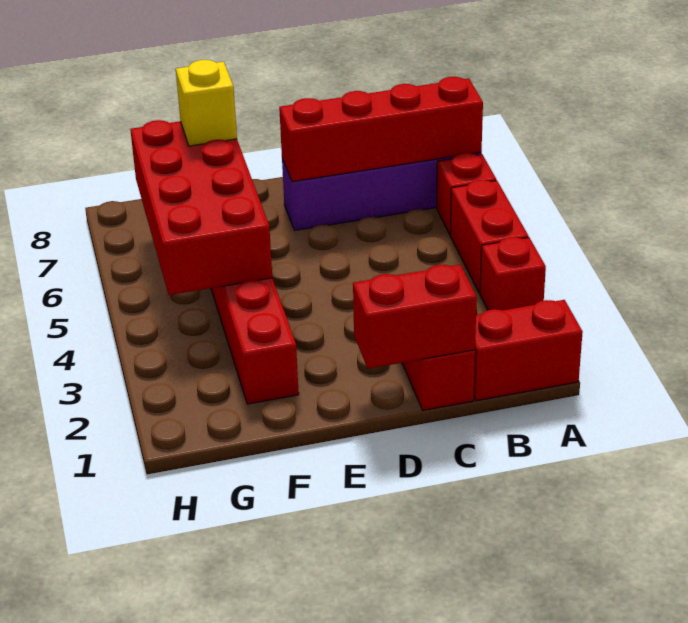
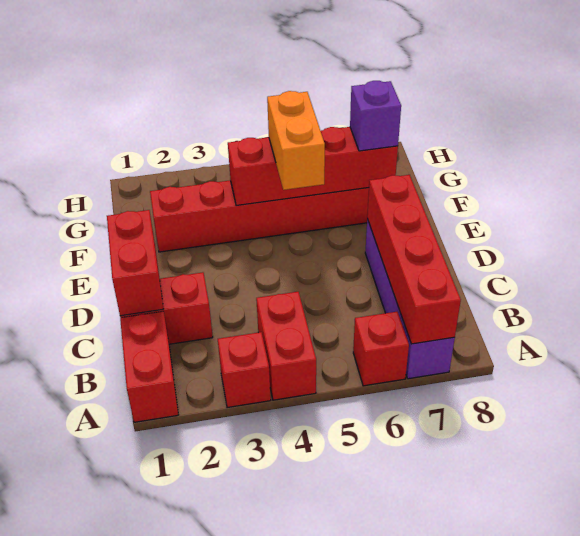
red 1x2 brick [450,180,529,293] -> red 1x2 brick turned to [256,292,316,400]
none -> orange 1x2 brick [267,91,325,190]
red 2x4 brick [130,120,272,295] -> red 1x4 brick [228,127,398,206]
yellow 1x1 brick [176,60,237,146] -> purple 1x1 brick [350,81,401,151]

